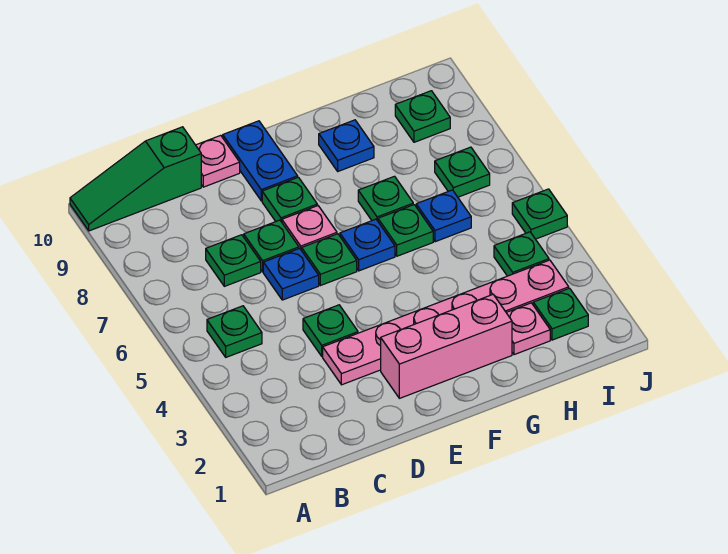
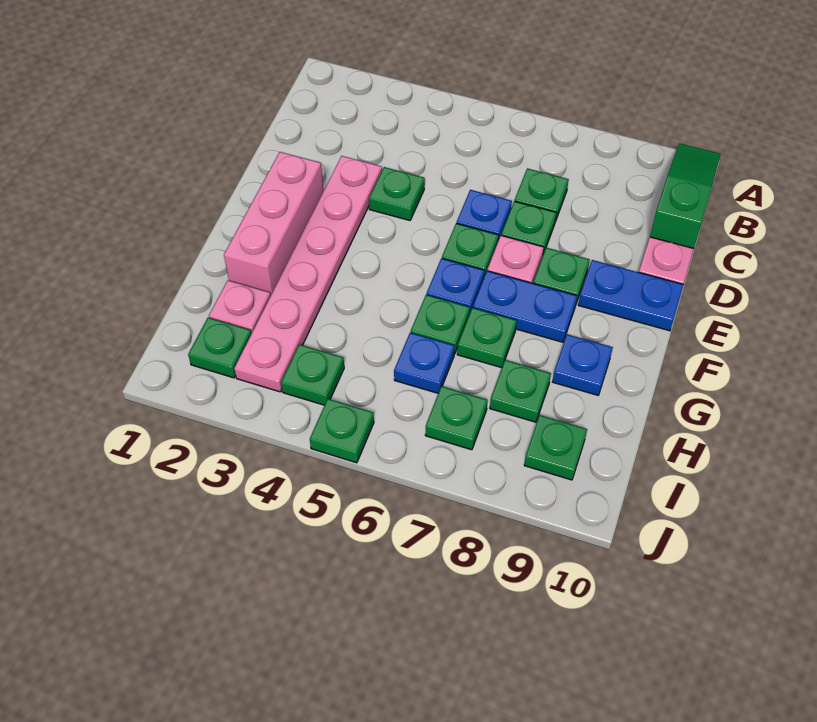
green 1x1 plate [207,306,262,357] -> green 1x1 plate moved to [490,360,551,422]
none -> blue 1x2 plate [473,271,577,342]

